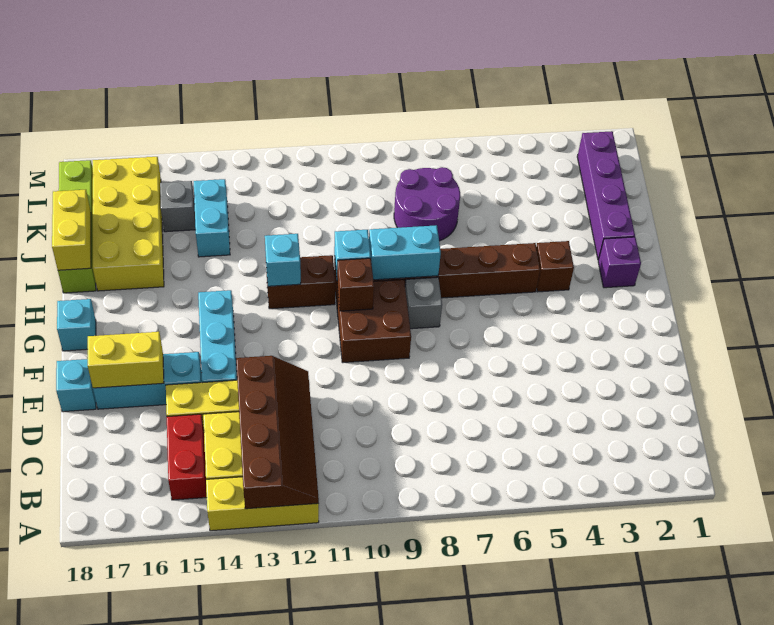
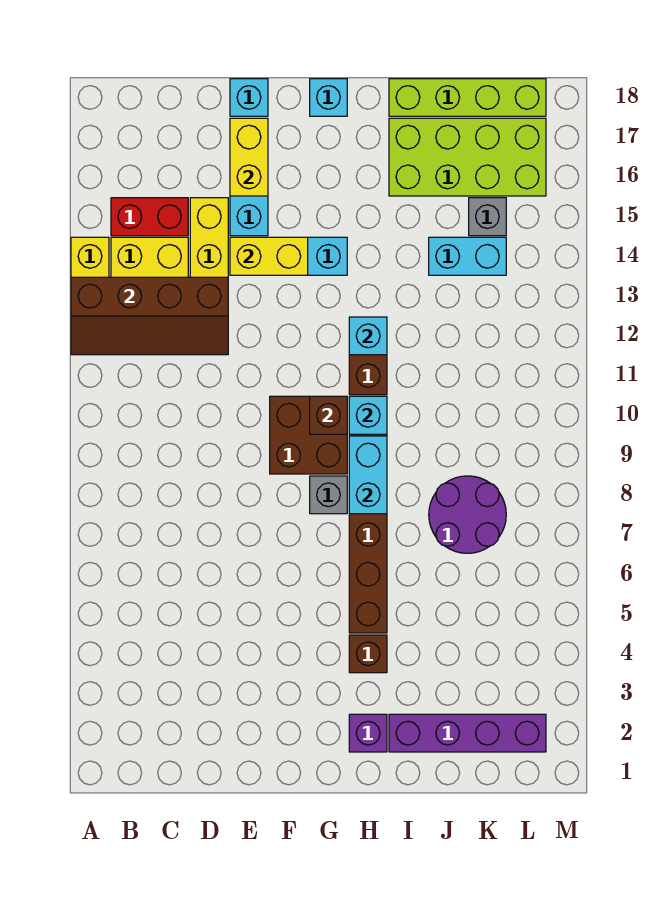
yellow 2x4 brick [93,157,164,291] -> lime 2x4 brick [389,118,546,196]
yellow 1x2 brick [52,190,91,270] -> yellow 1x2 brick moved to [230,237,308,275]

